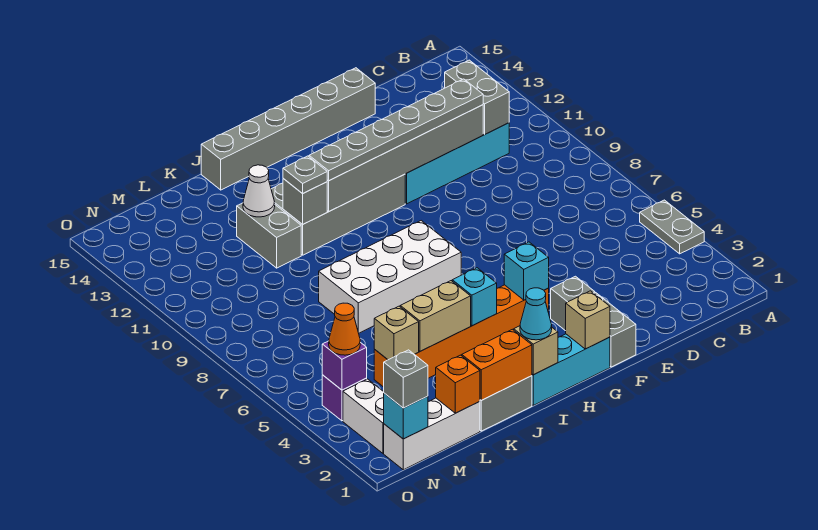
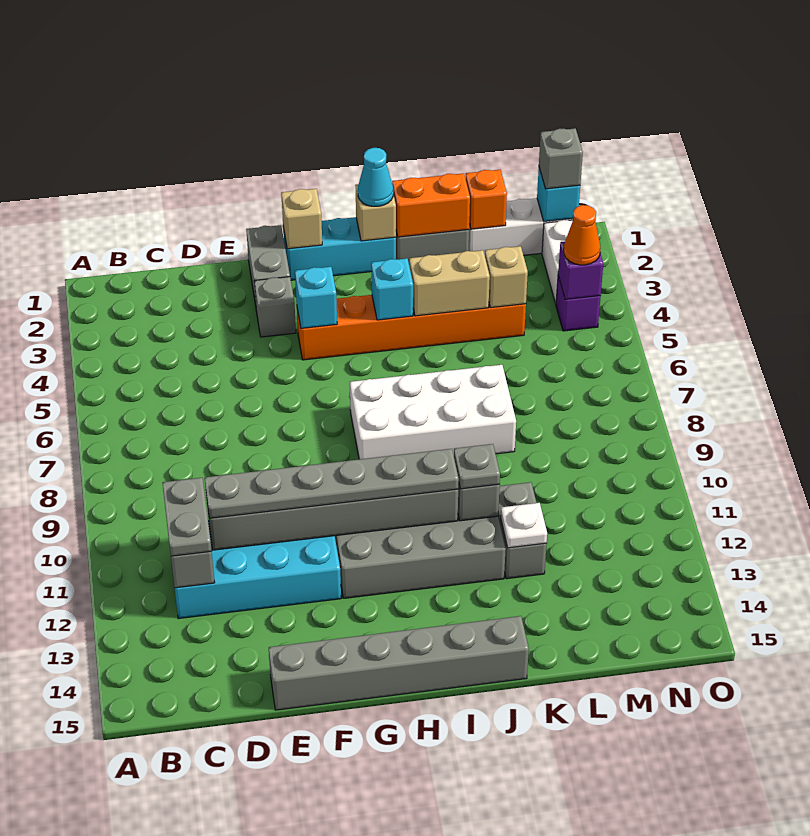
grey 1x2 plate [640,200,704,254] -> grey 1x2 plate moved to [163,478,212,556]
white 1x1 cone [243,165,275,217] -> white 1x1 plate [501,503,547,548]

